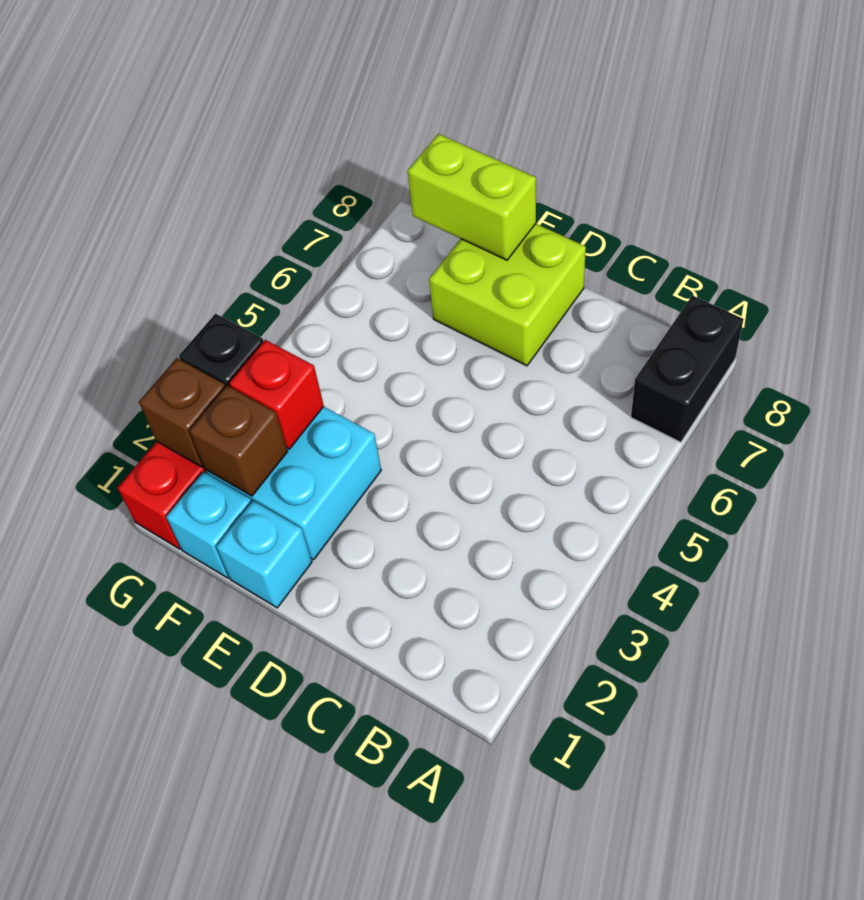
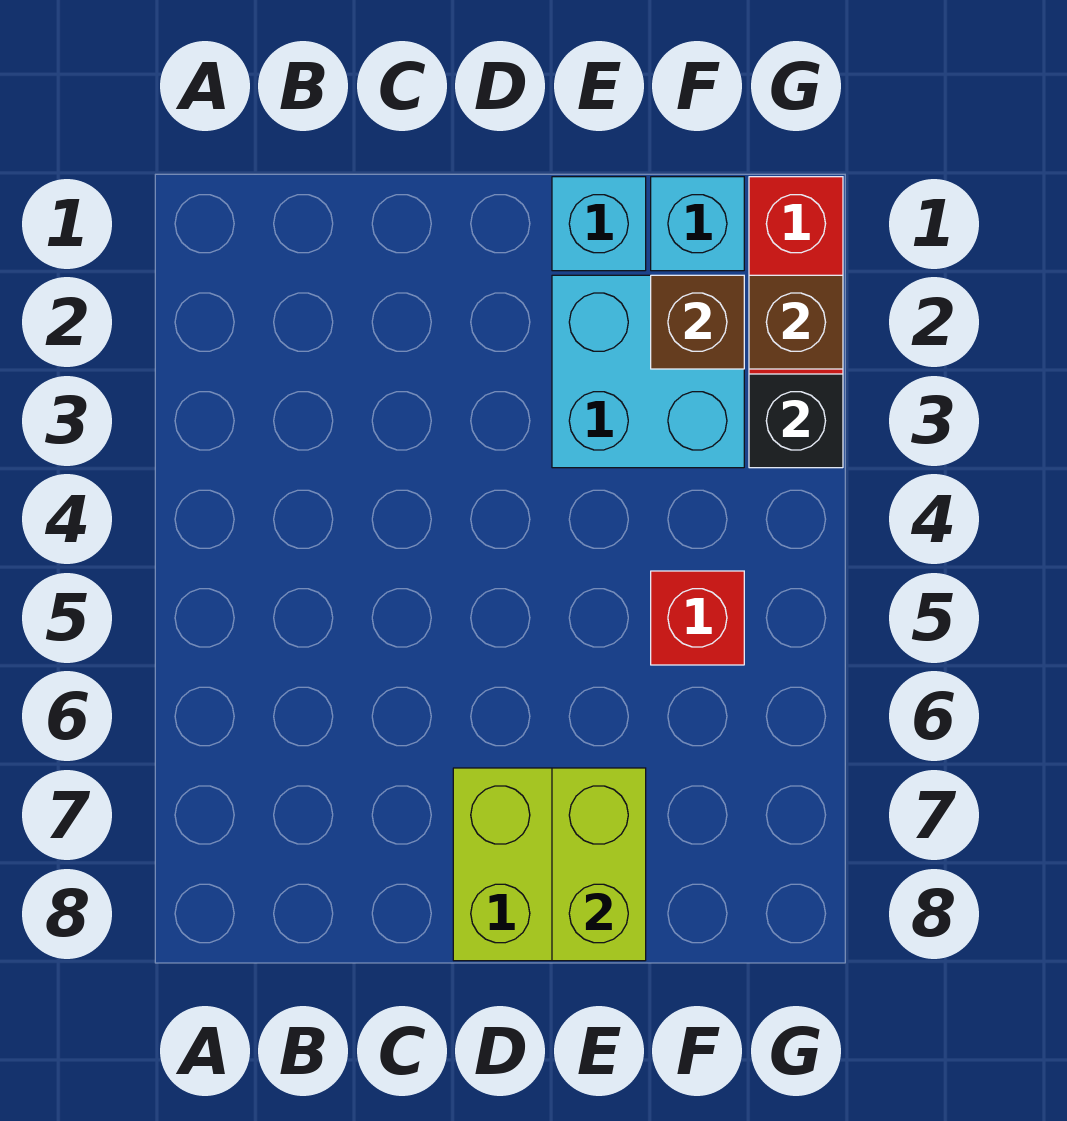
black 1x2 brick [631,295,744,442] -> none
lime 1x2 brick [408,134,536,260] -> lime 1x2 brick turned to [552,768,646,961]
red 1x1 brick [229,340,324,449] -> red 1x1 brick moved to [651,571,744,665]

